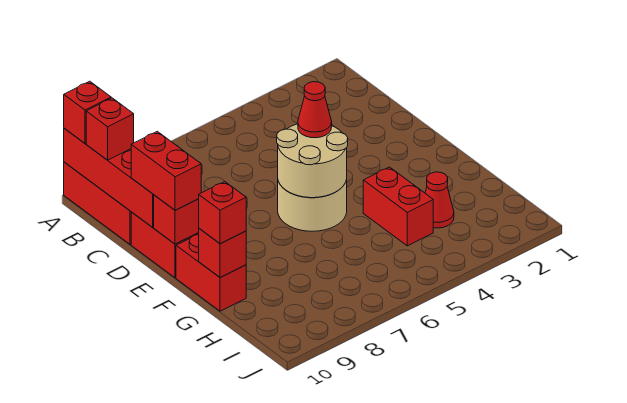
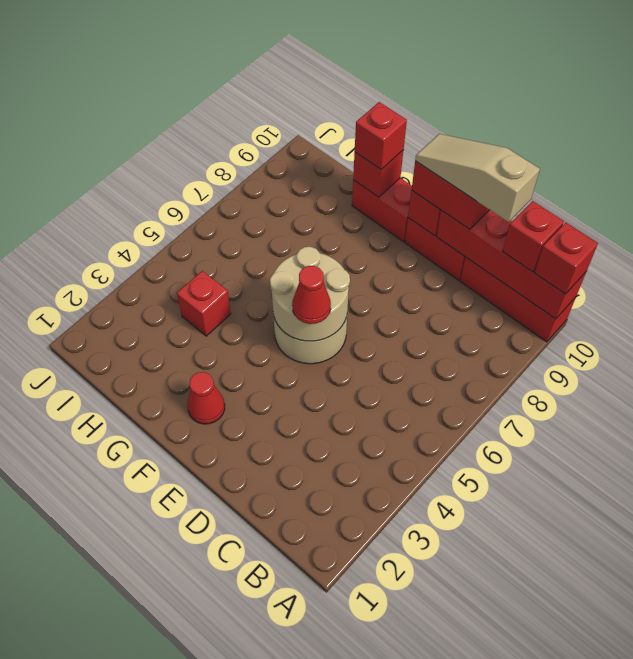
none -> tan 1x3 slope [415,134,540,222]
red 1x2 brick [363,167,433,246] -> red 1x1 brick [177,271,231,336]
red 1x1 cone [425,172,454,228] -> red 1x1 cone moved to [188,372,225,424]

